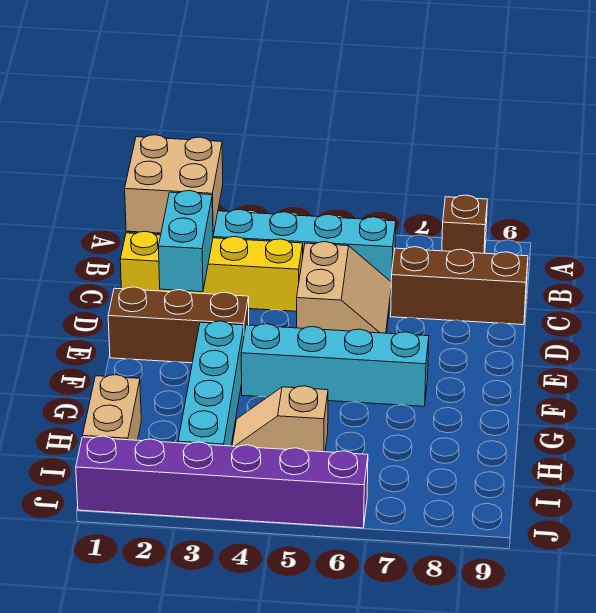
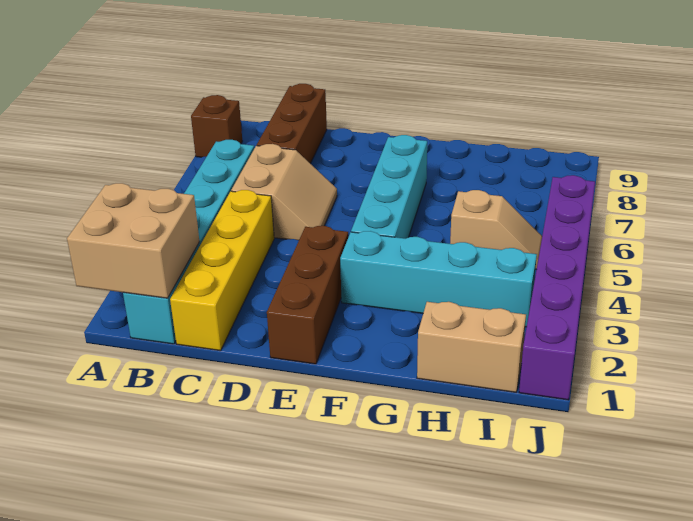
cyan 1x2 brick [158,191,213,292] -> none
tan 2x2 slope [297,242,391,333] -> tan 2x2 slope turned to [231,144,337,240]
tan 1x2 slope [232,386,328,452] -> tan 1x2 slope turned to [450,190,542,270]

